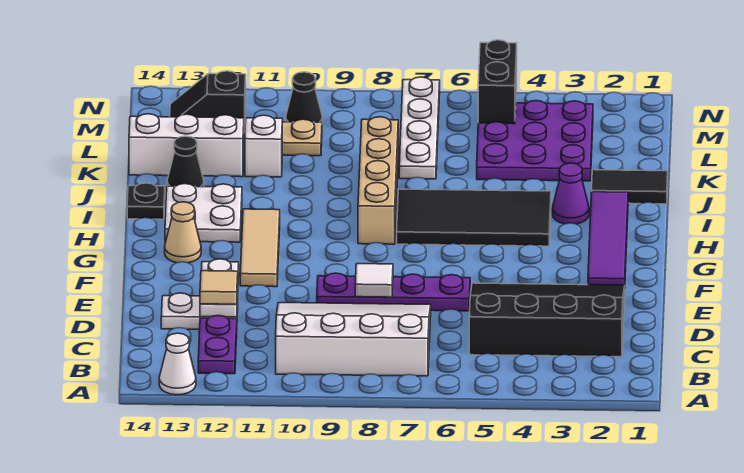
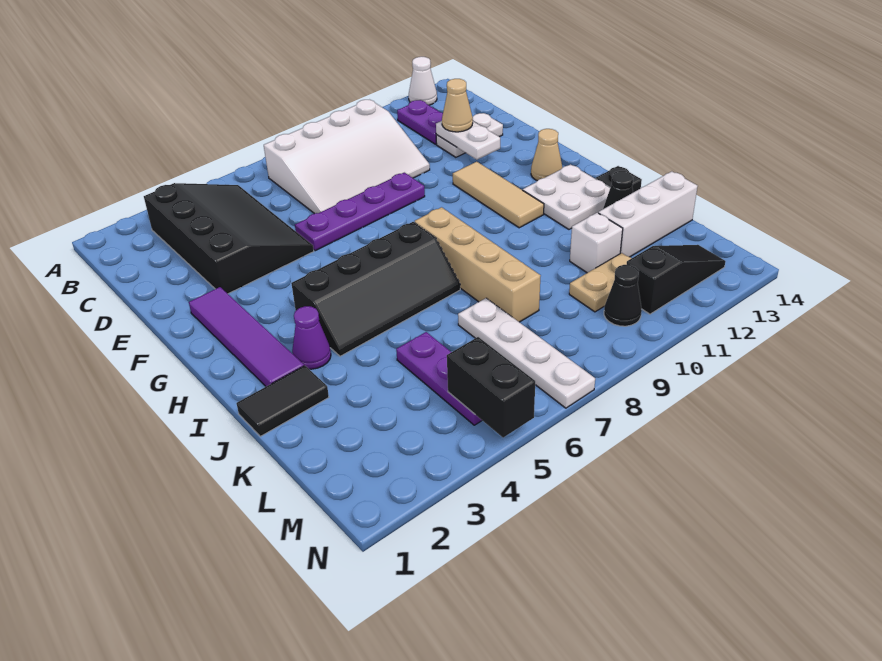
black 3x4 slope [469,283,625,357] -> black 3x4 slope turned to [144,183,314,294]
tan 1x1 tile [200,271,238,304] -> tan 1x1 cone [442,79,473,132]
white 1x1 tile [355,264,393,297] -> none
black 2x4 tile [397,189,551,246] -> black 2x4 slope [291,222,460,356]
purple 3x3 plate [477,101,593,181] -> purple 1x3 plate [396,332,482,425]
black 1x2 slope [170,71,246,132] -> black 1x3 slope [627,245,726,314]

